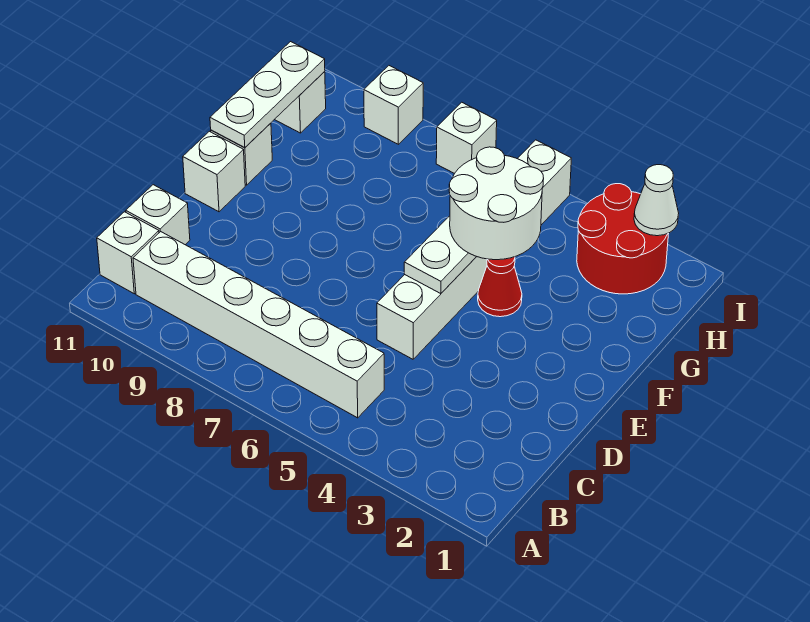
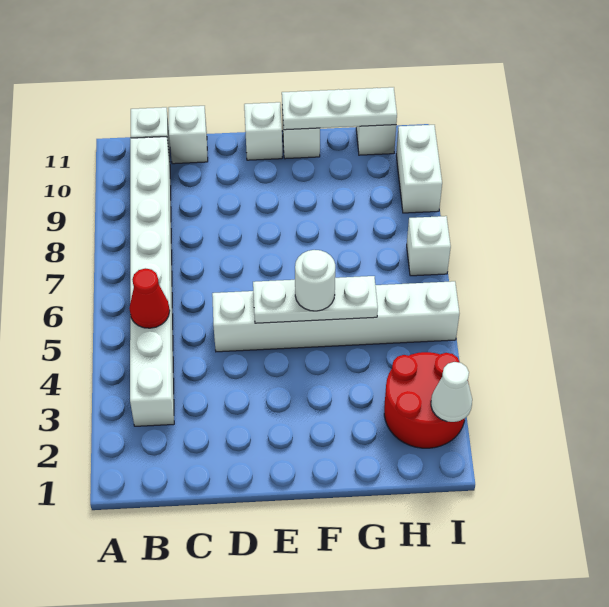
white 1x6 brick [133,232,384,418] -> white 1x8 brick [130,137,174,426]
red 1x1 cone [478,257,522,317] -> red 1x1 cone moved to [129,268,170,328]
white 2x2 round brick [449,147,544,260] -> white 1x1 round brick [295,250,335,311]
white 1x1 brick [364,66,423,144] -> white 1x2 brick [396,125,442,213]

